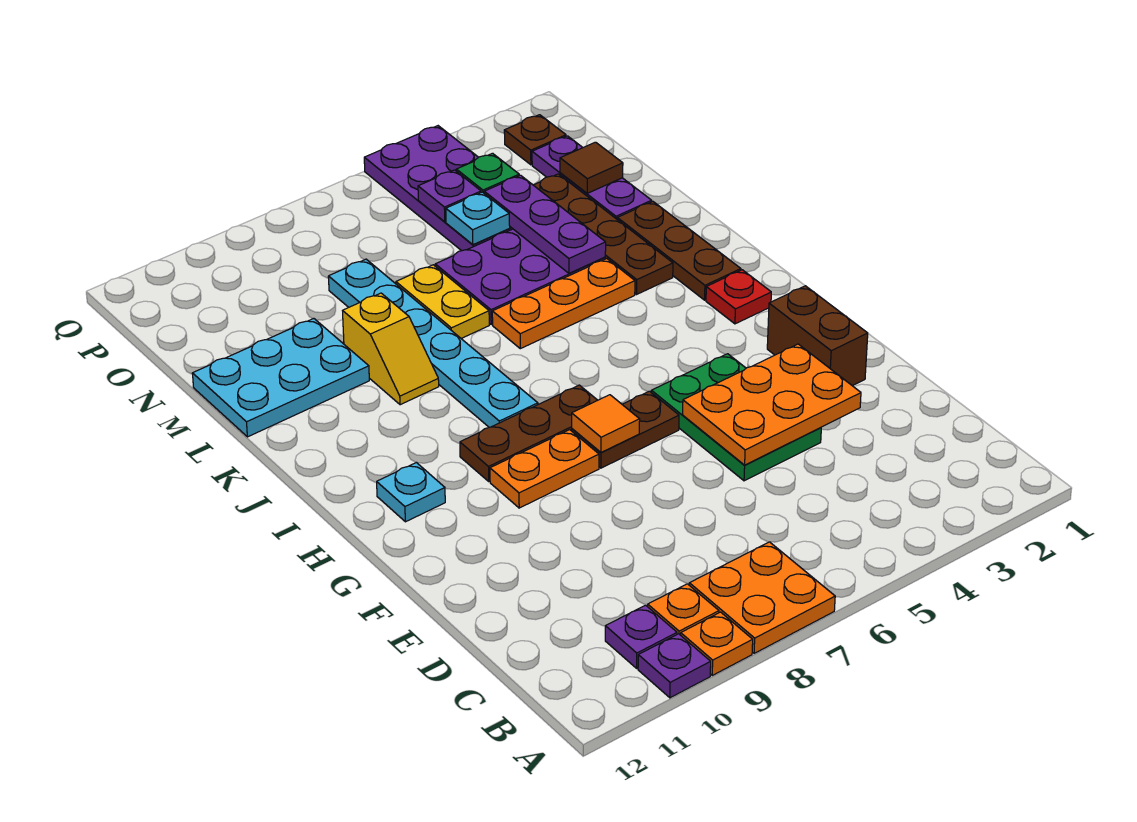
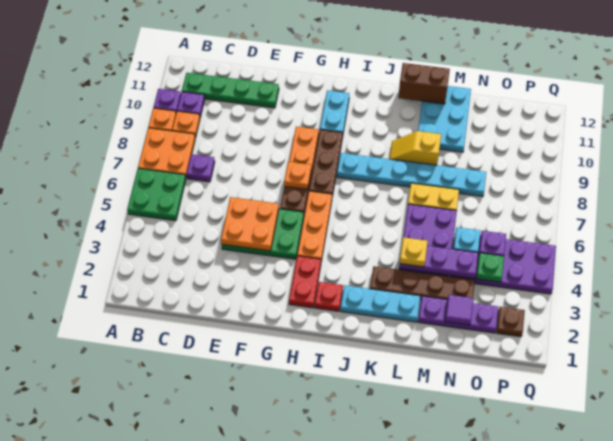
none -> green 2x2 plate [127,168,186,221]
none -> green 1x4 plate [182,73,279,108]
none -> purple 1x1 plate [187,154,215,182]
orange 2x3 plate [683,344,861,465] -> orange 2x2 plate [221,197,279,251]
brown 1x2 brick [767,286,868,386] -> brown 1x2 brick moved to [398,63,450,104]
orange 1x1 tile [572,395,640,452] -> orange 1x1 plate [284,162,311,190]
none -> red 1x2 plate [289,256,321,308]
cyan 1x1 plate [377,462,445,522] -> cyan 1x2 plate [320,90,349,133]
brown 1x3 plate [617,202,741,300] -> cyan 1x3 plate [341,285,420,322]
orange 1x3 plate [492,259,635,349] -> orange 1x3 plate moved to [297,191,332,261]
none -> yellow 1x1 plate [400,237,428,267]
brown 1x1 tile [560,142,623,193] -> purple 1x1 tile [445,295,473,325]

